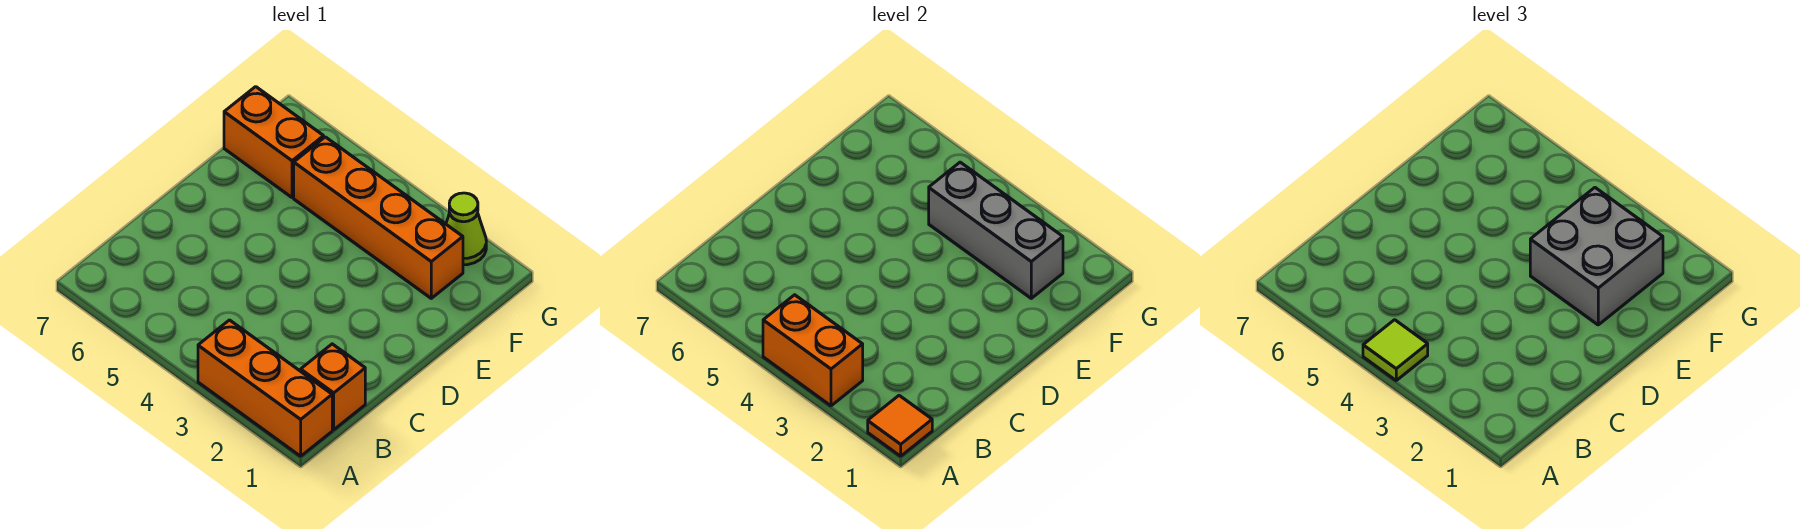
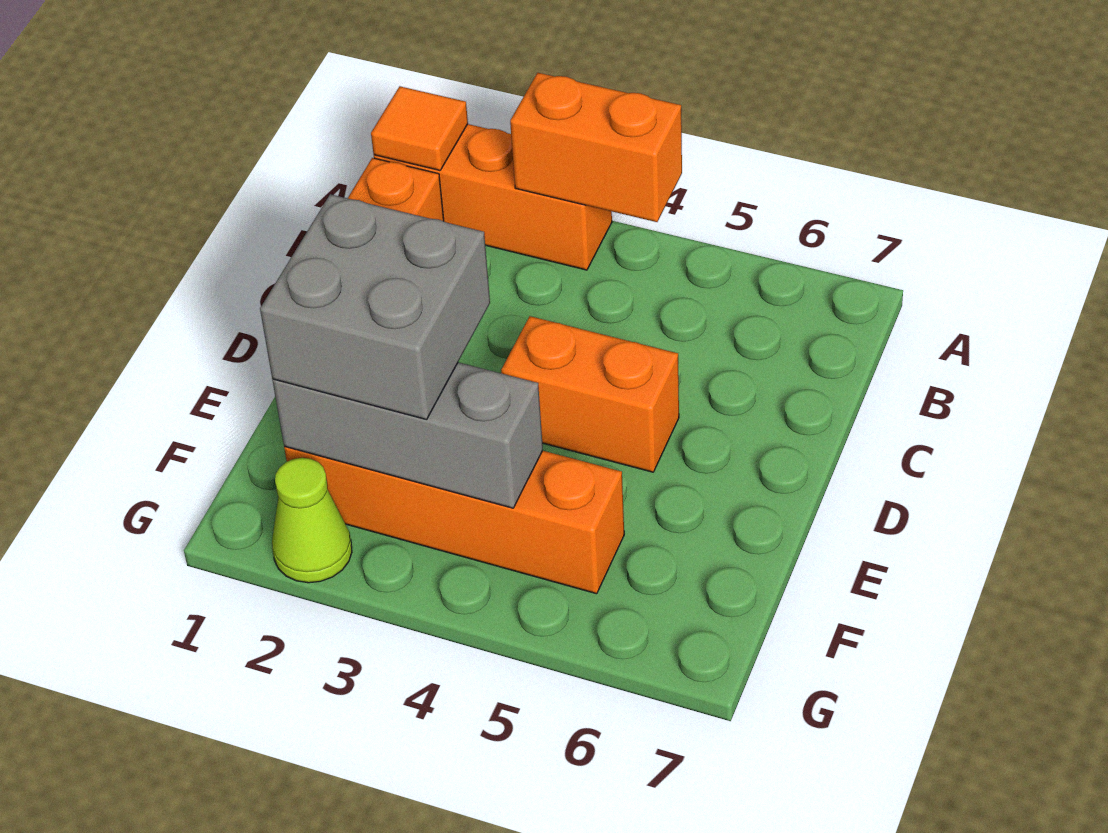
lime 1x1 tile [1363,320,1428,380] -> none
orange 1x2 brick [224,87,324,197] -> orange 1x2 brick moved to [501,316,679,472]

